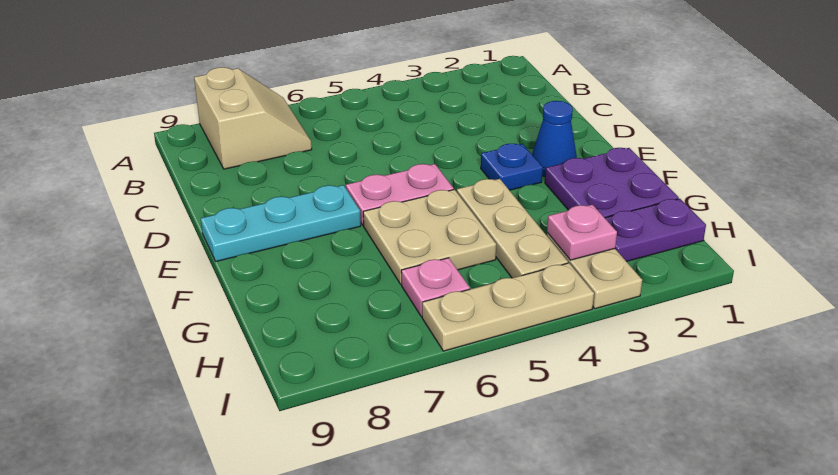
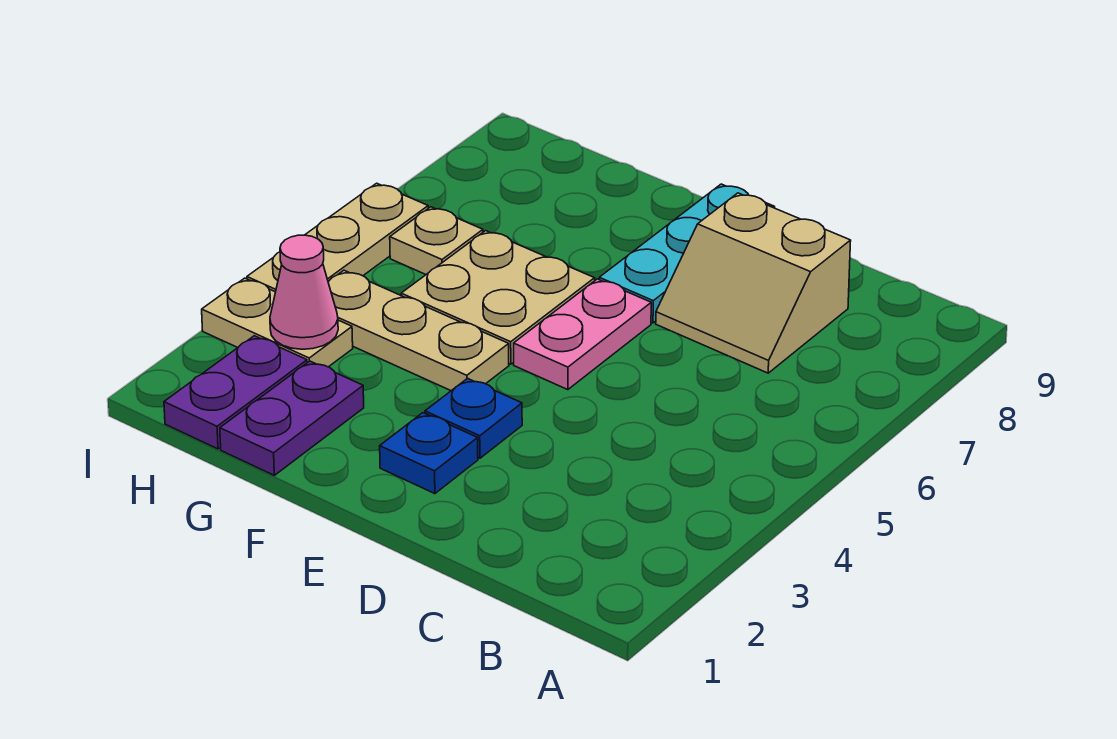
tan 2x2 slope [194,67,312,169] -> tan 2x2 slope moved to [656,193,851,373]
blue 1x1 cone [532,101,577,176] -> blue 1x1 plate [380,413,478,494]
purple 2x2 plate [545,148,678,218] -> purple 1x2 plate [220,361,364,475]
pink 1x1 plate [547,205,617,260] -> pink 1x1 cone [270,235,338,349]
pink 1x1 plate [401,258,470,317] -> tan 1x1 plate [390,207,483,274]

